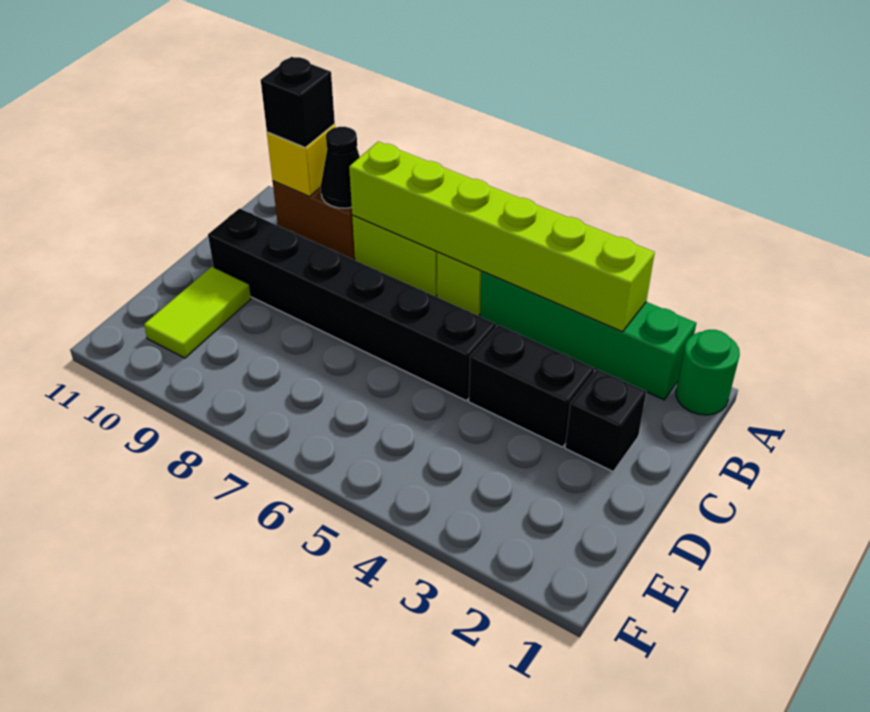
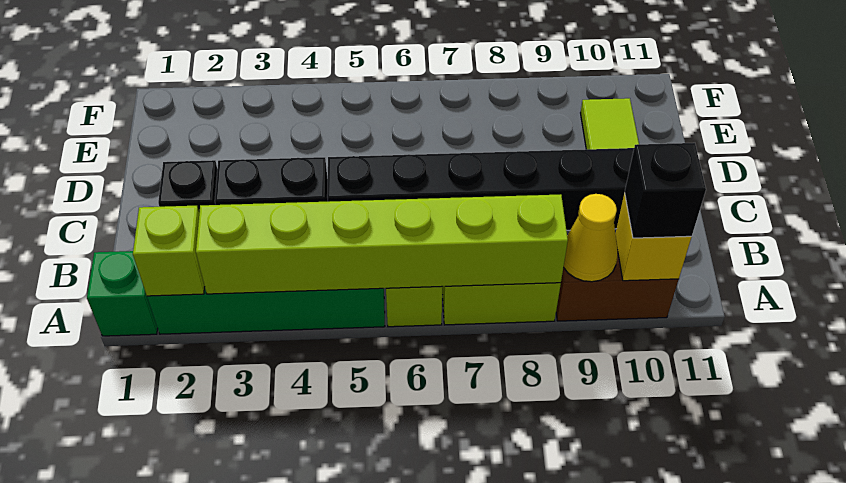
green 1x1 round brick [676,330,740,415] -> green 1x1 brick [87,251,158,336]
none -> lime 1x1 brick [133,206,205,296]
black 1x1 cone [321,127,360,208] -> yellow 1x1 cone [564,194,618,282]

